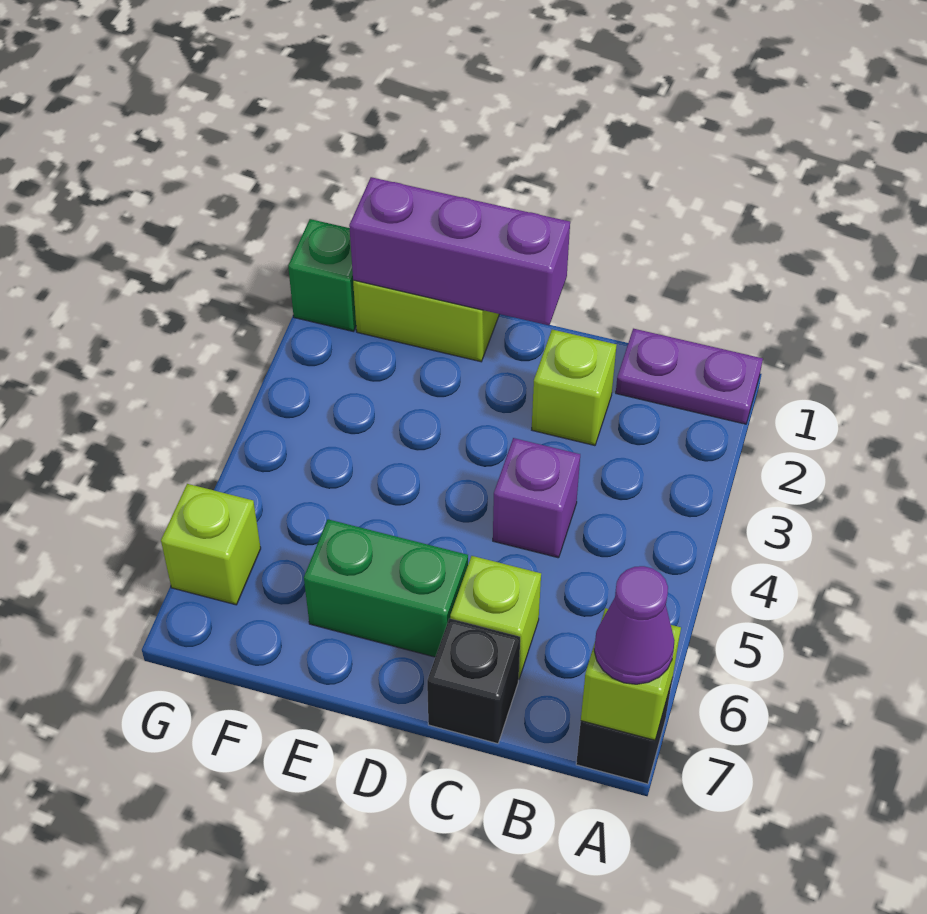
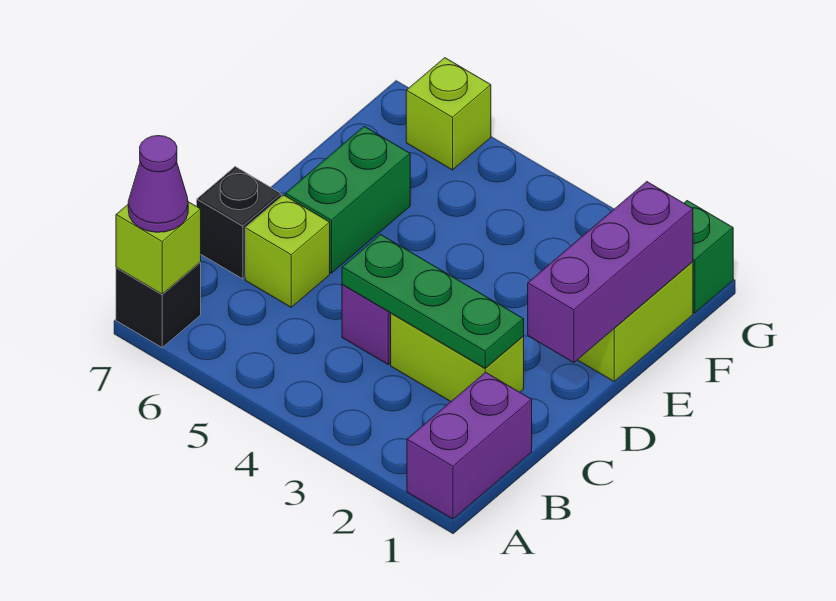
purple 1x2 plate [616,329,763,424] -> purple 1x2 brick [407,372,532,519]
lime 1x1 brick [532,330,616,446] -> lime 1x2 brick [391,313,524,402]
none -> green 1x3 plate [342,235,524,368]

